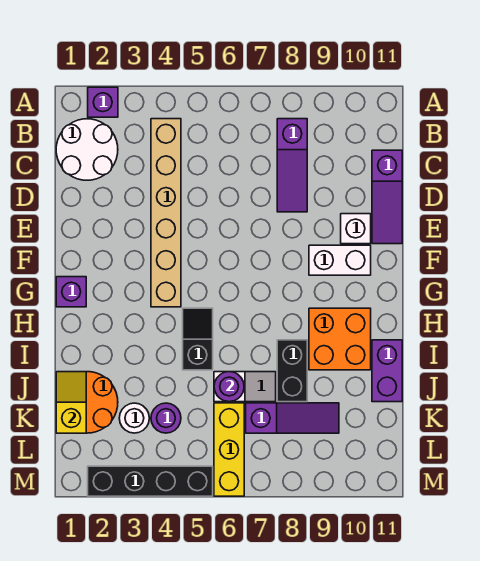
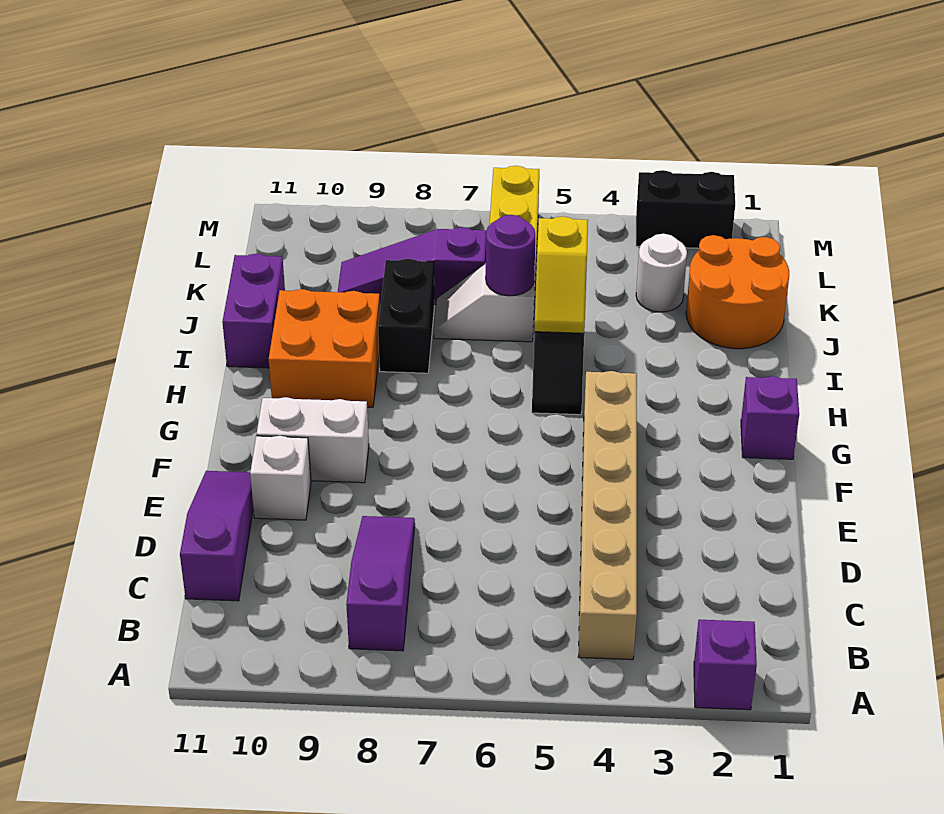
white 2x2 round brick [56,119,118,180] -> none
yellow 1x2 slope [56,372,86,433] -> yellow 1x2 slope moved to [534,216,588,333]
purple 1x1 round brick [151,403,181,433] -> none
black 1x4 brick [88,466,213,496] -> black 1x2 brick [636,170,735,248]

